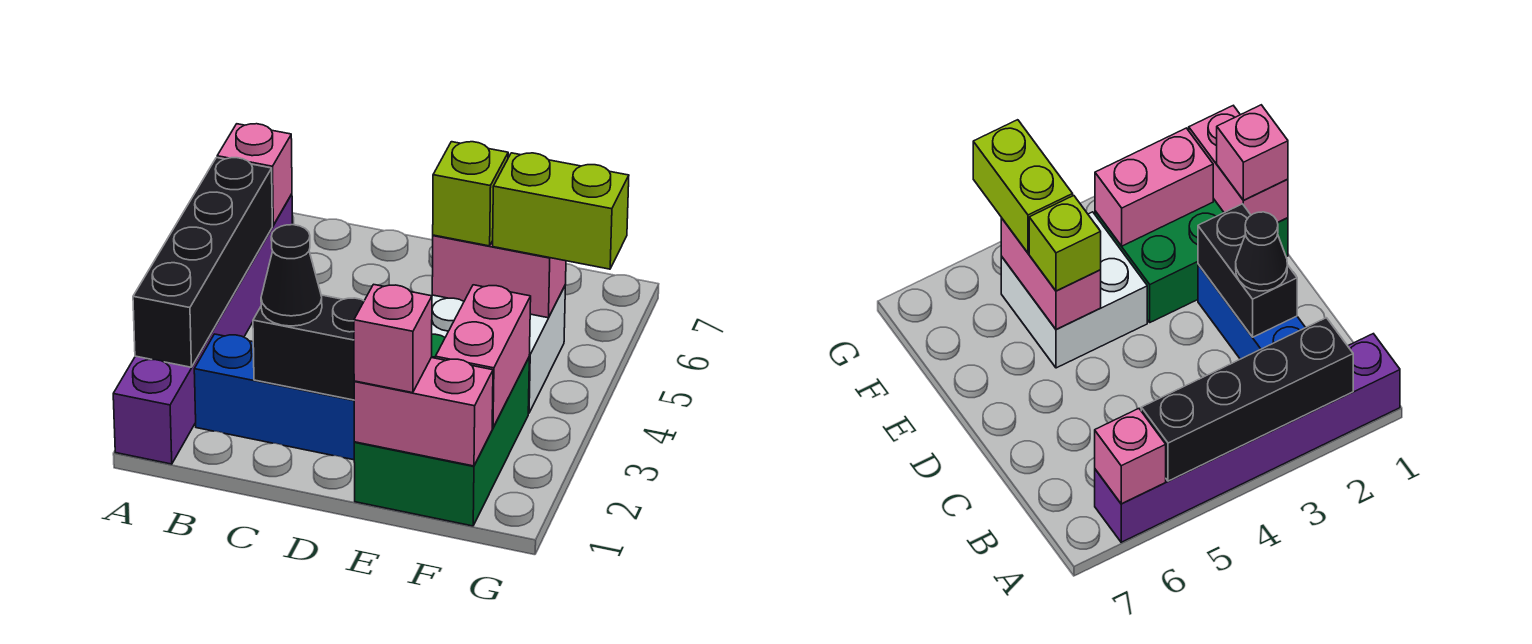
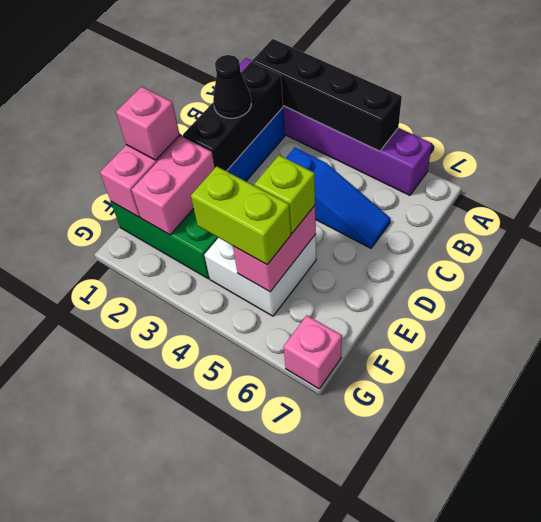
pink 1x1 brick [217,124,292,225] -> pink 1x1 brick moved to [284,315,342,389]
black 1x2 brick [253,295,364,400] -> black 1x3 brick [183,62,283,171]
none -> blue 1x3 slope [286,148,390,248]
pink 1x2 brick [435,285,531,428] -> pink 1x2 brick turned to [132,136,215,235]
lime 1x2 brick [493,153,629,269] -> lime 1x2 brick turned to [191,166,291,265]

